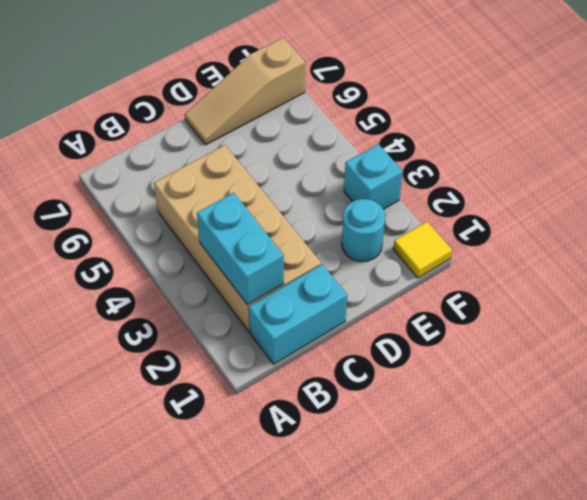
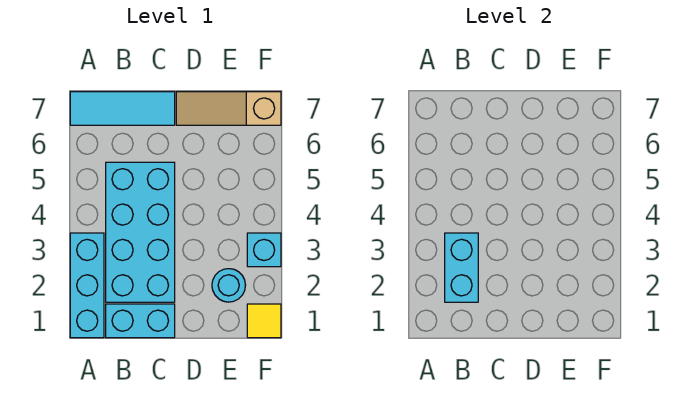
none -> cyan 1x3 brick [70,233,104,338]
none -> cyan 1x3 tile [70,92,175,125]
tan 2x4 brick [154,145,321,332] -> cyan 2x4 brick [106,162,175,302]

